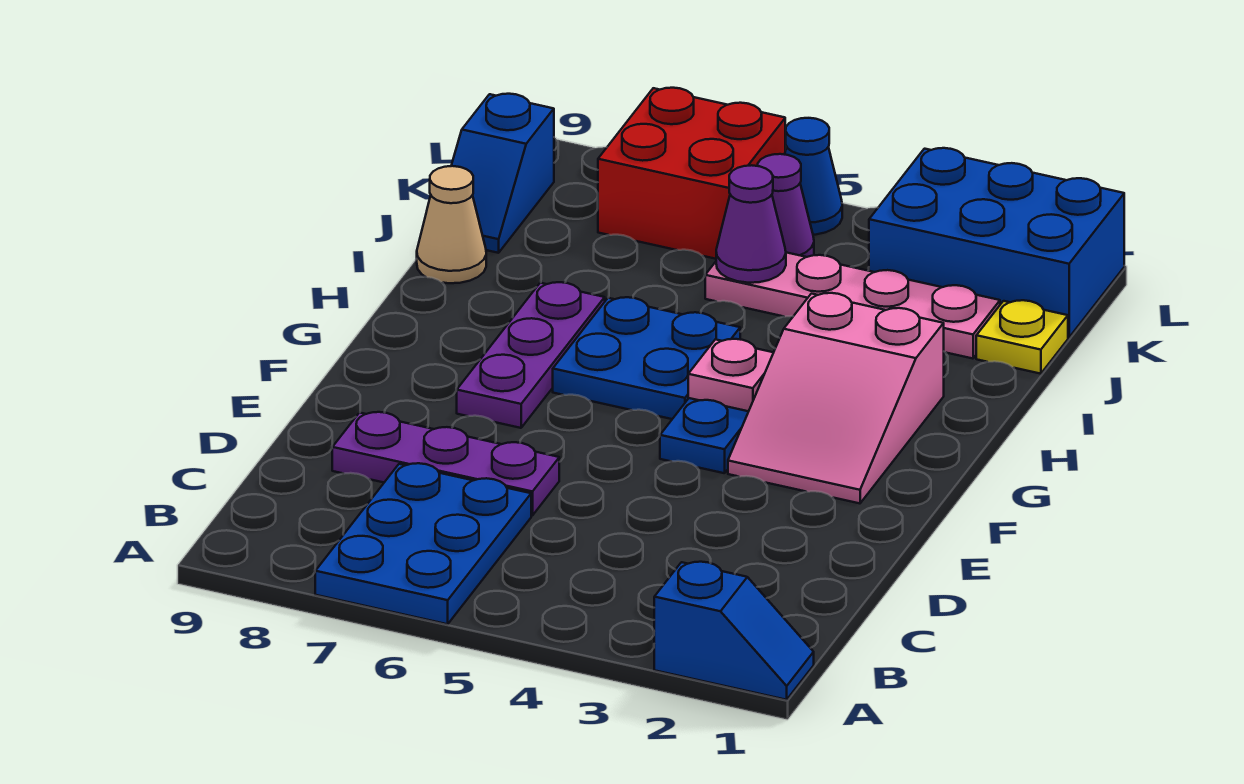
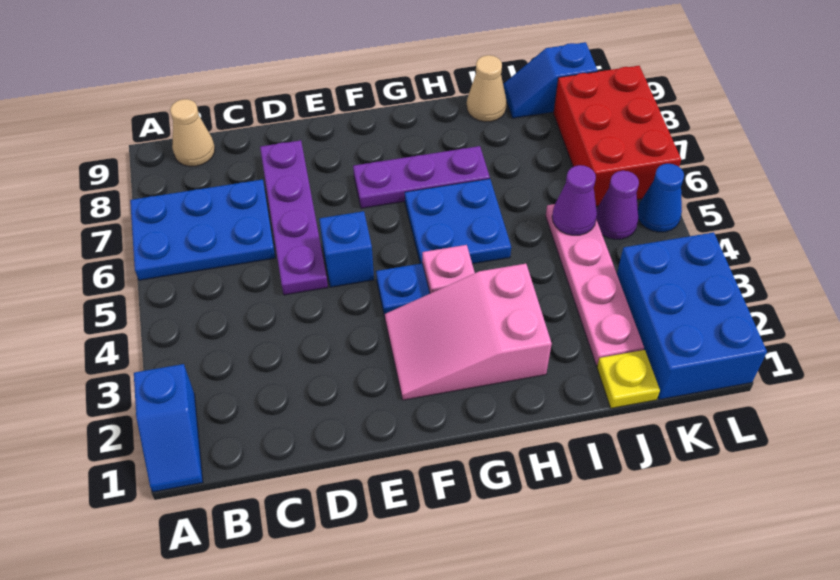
none -> tan 1x1 cone [170,99,215,166]
purple 1x3 plate [332,412,559,516] -> purple 1x4 plate [260,140,328,295]
none -> blue 1x1 brick [319,211,374,287]
red 2x2 brick [598,88,785,259] -> red 2x3 brick [553,66,681,206]

